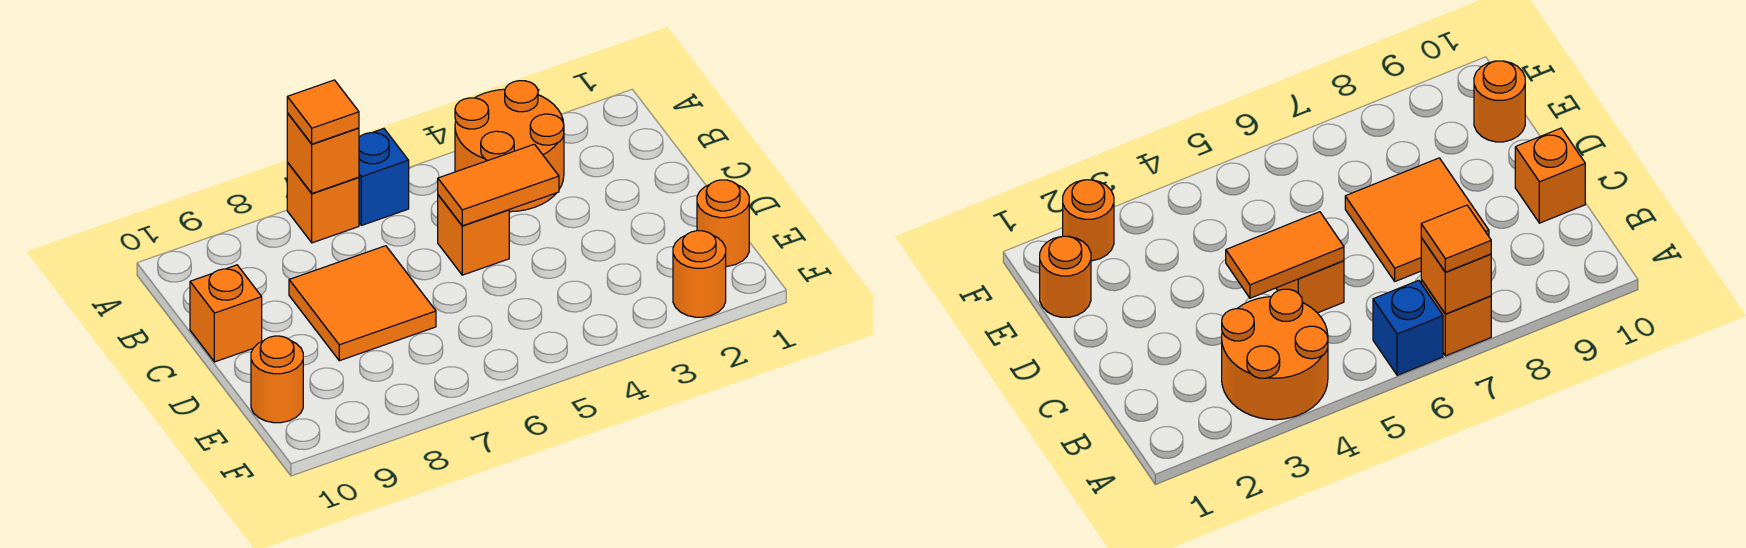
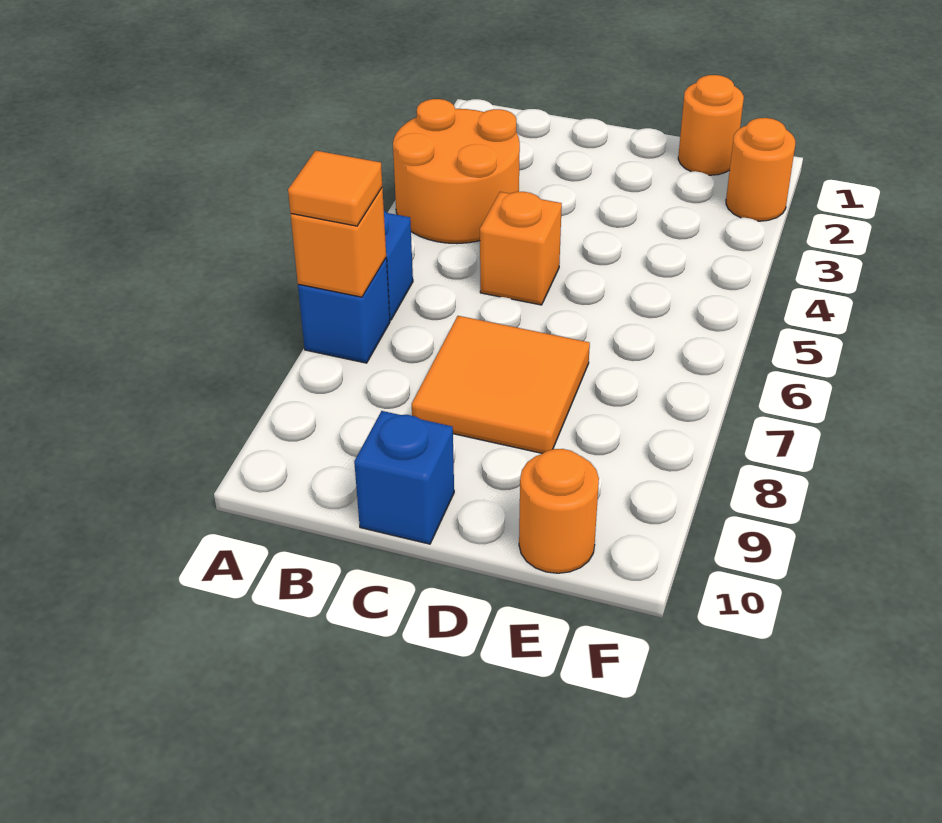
orange 1x1 brick [287,163,359,243] -> blue 1x1 brick [298,258,390,363]
orange 1x2 tile [438,144,559,226] -> none
orange 1x1 brick [190,265,262,362] -> blue 1x1 brick [354,411,454,544]

